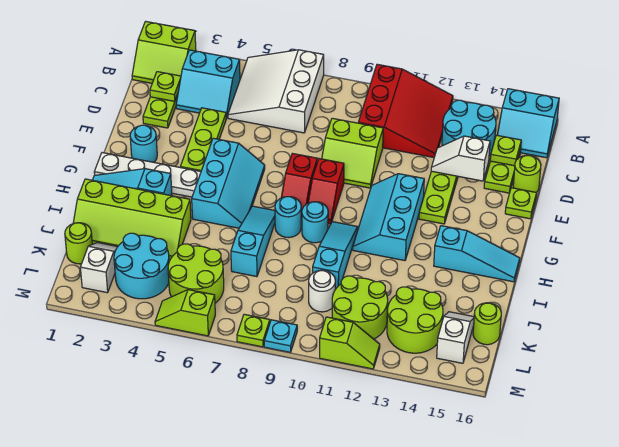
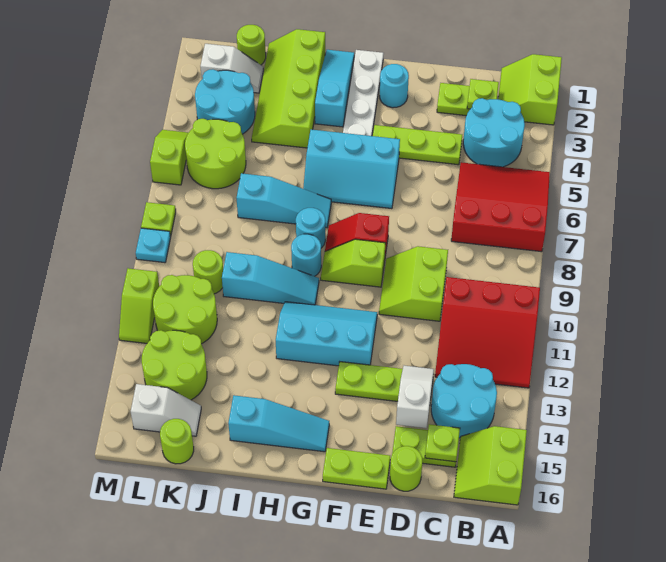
white 3x3 slope [228,50,324,133] -> red 3x3 slope [451,162,550,252]
cyan 2x2 slope [497,89,559,158] -> lime 2x2 slope [454,426,527,505]
cyan 2x2 slope [176,50,240,118] -> cyan 2x2 round brick [463,98,525,167]
lime 1x1 plate [505,188,537,219] -> lime 1x2 plate [323,448,390,489]
red 1x2 slope [308,159,344,224] -> lime 1x2 slope [321,239,385,287]
cyan 1x3 slope [434,226,520,282] -> cyan 1x3 slope turned to [228,395,329,452]
white 1x1 round brick [309,270,335,312] -> lime 1x1 round brick [193,250,223,294]

